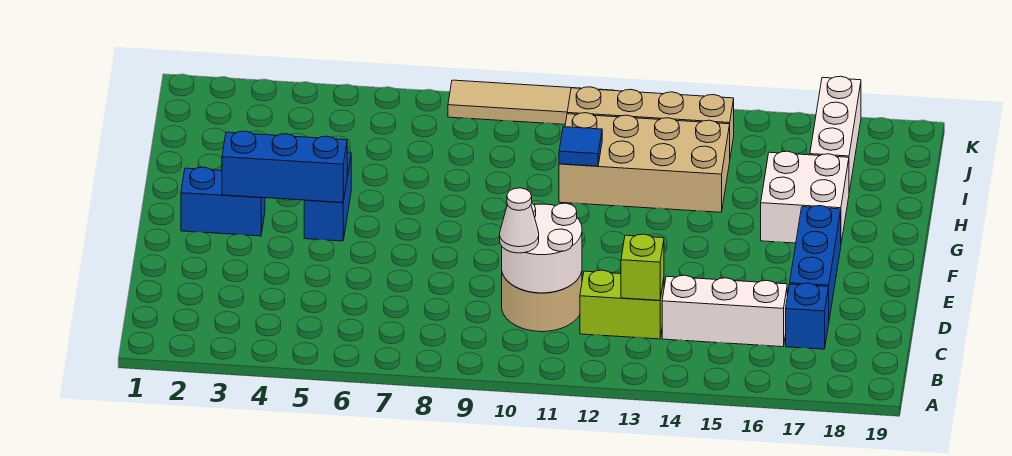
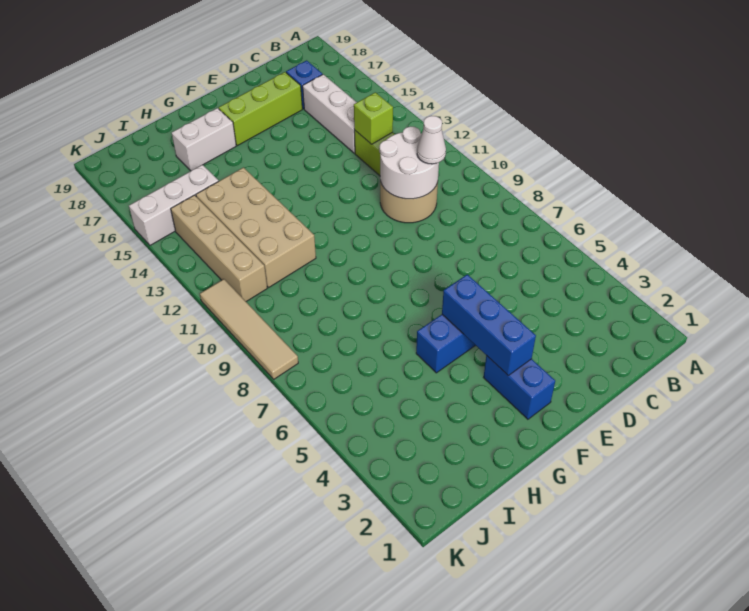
blue 1x3 brick [790,206,841,319] -> lime 1x3 brick [219,72,302,146]
white 2x2 brick [761,151,849,243] -> white 1x2 brick [172,108,236,171]
blue 1x1 tile [559,127,602,166] -> none
white 1x3 brick [810,76,861,192] -> white 1x3 brick moved to [129,165,219,245]

